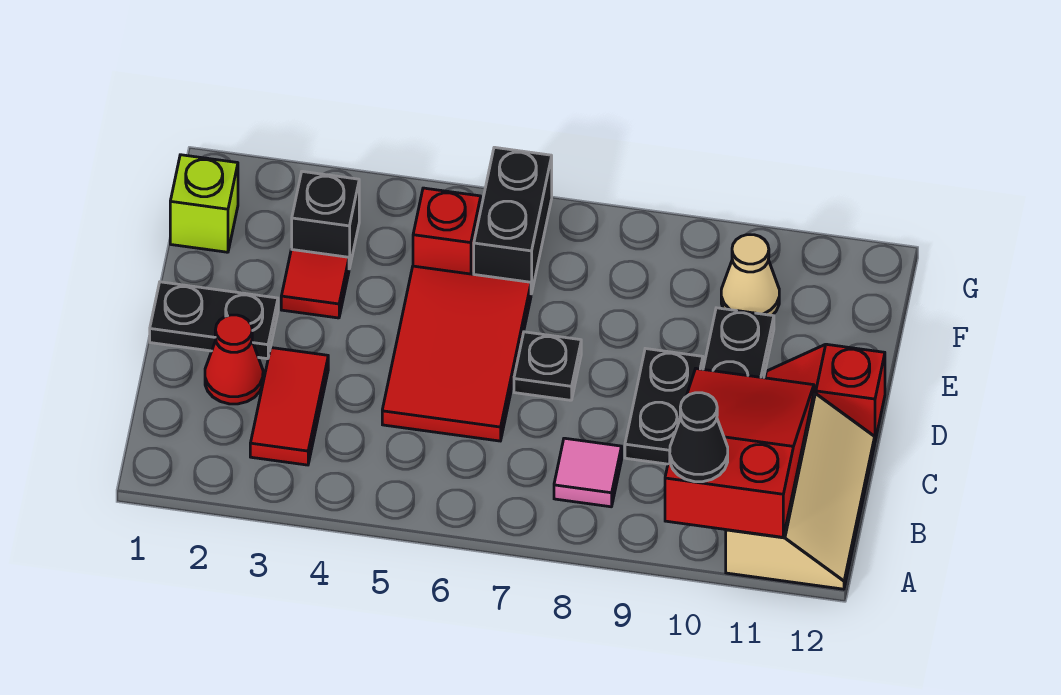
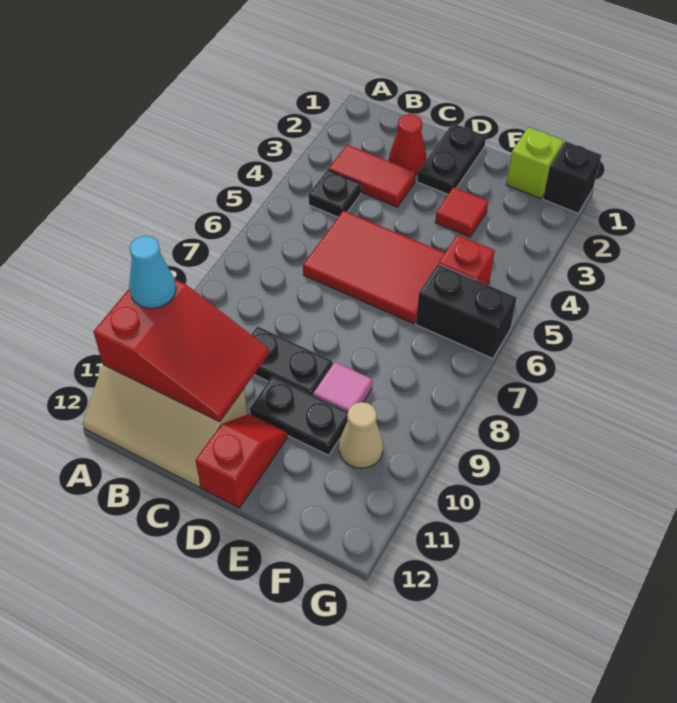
black 1x1 cone [670,393,728,482] -> cyan 1x1 cone [129,236,176,308]
pink 1x1 tile [554,438,622,507] -> pink 1x1 tile moved to [313,362,372,411]
black 1x1 plate [514,332,581,400] -> black 1x1 plate moved to [309,170,361,217]
black 1x1 brick [292,171,359,269] -> black 1x1 brick moved to [543,141,601,213]

